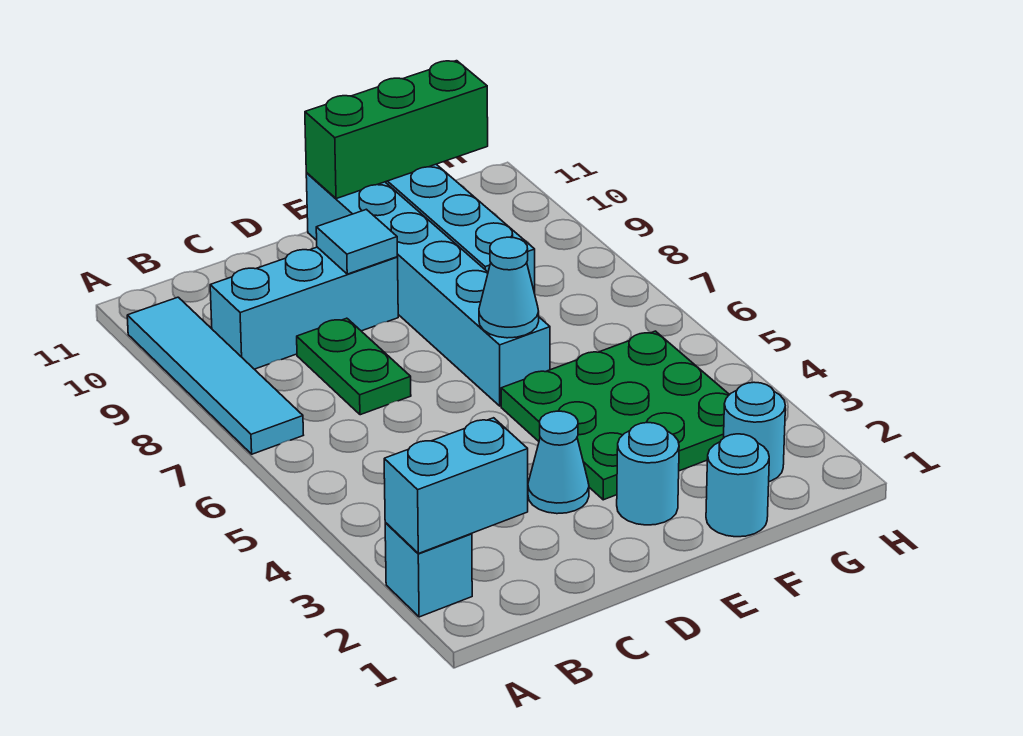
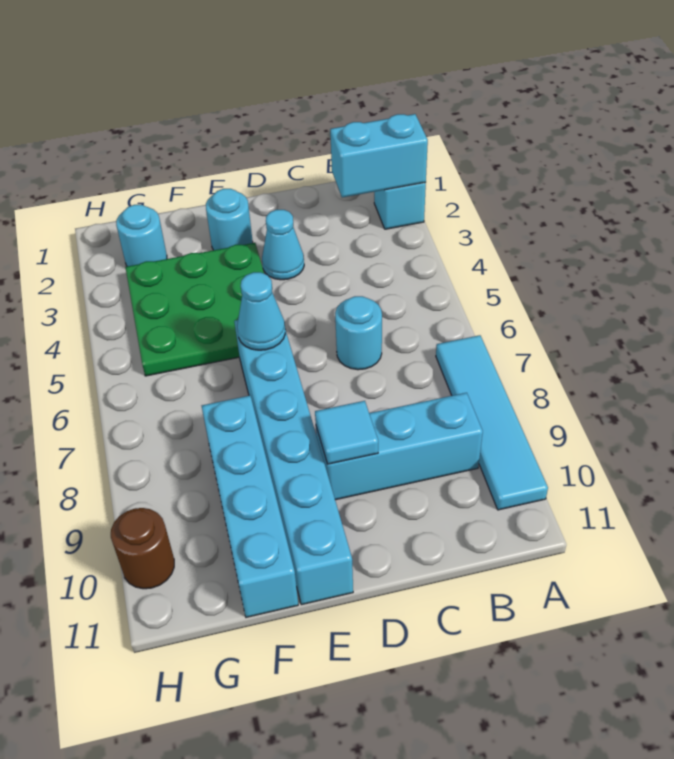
green 1x2 plate [297,318,411,415] -> none
green 1x3 brick [305,61,488,199] -> none
cyan 1x1 round brick [706,434,769,537] -> cyan 1x1 round brick moved to [335,296,382,370]
none -> brown 1x1 round brick [111,508,174,589]

